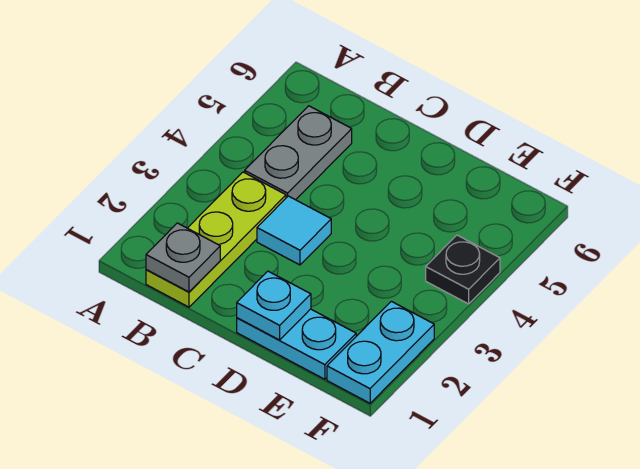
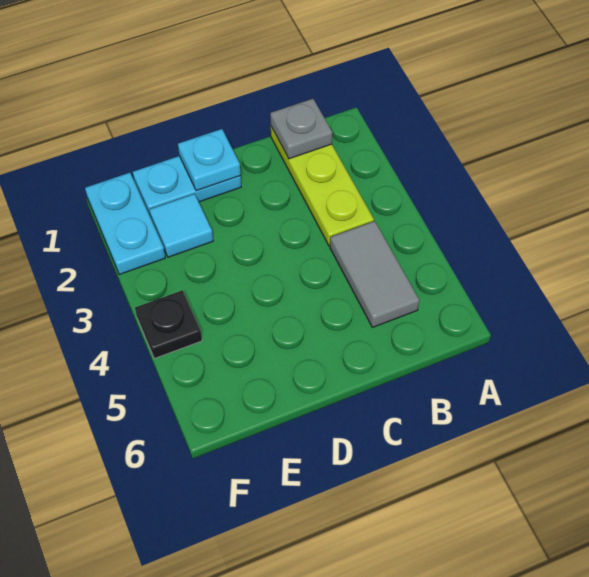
grey 1x2 plate [245,106,352,200] -> grey 1x2 tile [330,221,419,327]
cyan 1x1 tile [257,196,331,265] -> cyan 1x1 tile moved to [149,194,213,257]

